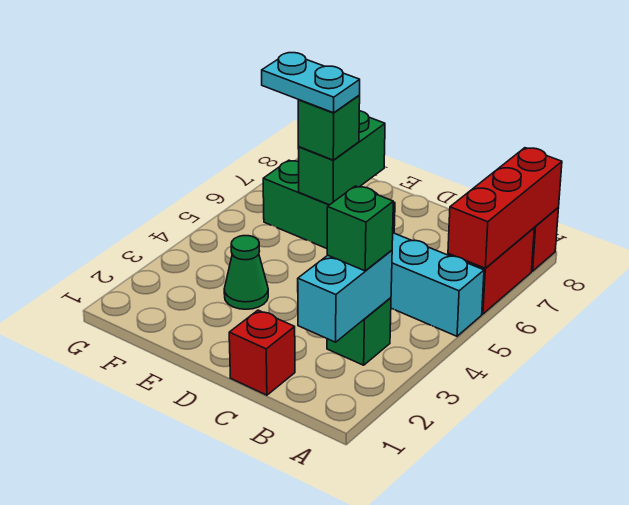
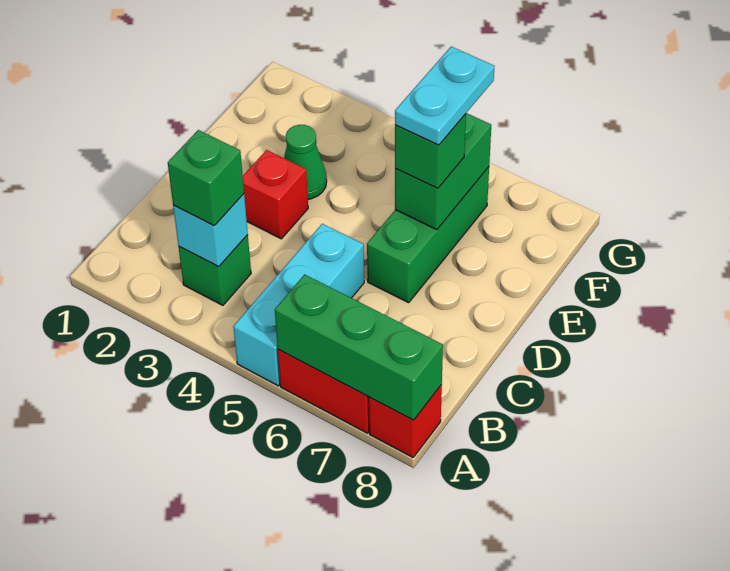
red 1x3 brick [448,148,562,268] -> green 1x3 brick [275,275,443,420]
cyan 1x2 brick [298,250,392,342] -> cyan 1x1 brick [173,194,248,267]
red 1x1 brick [229,310,295,395] -> red 1x1 brick moved to [243,150,308,239]
green 1x2 brick [298,111,385,205] -> green 1x2 brick turned to [395,113,491,230]

